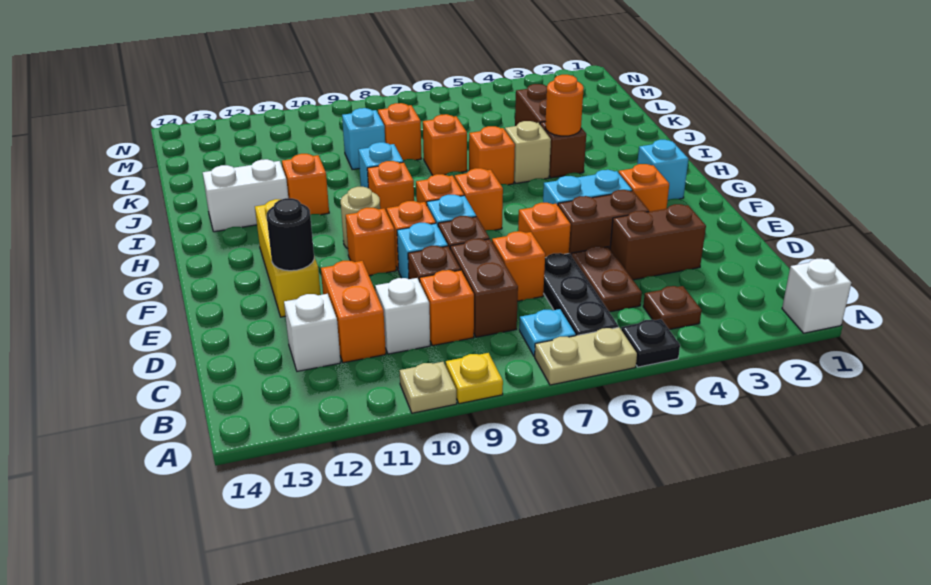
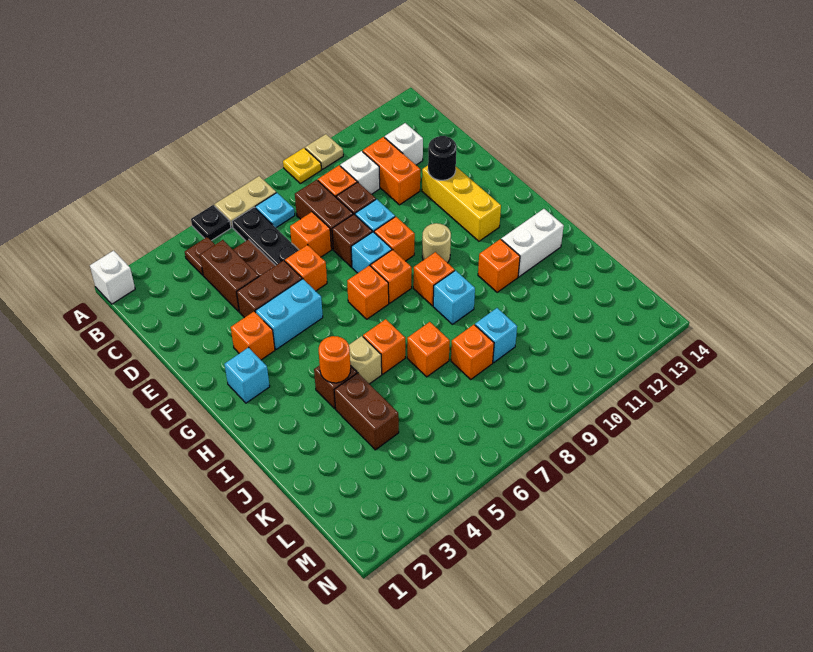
brown 1x2 brick [610,204,706,280] -> brown 1x2 brick turned to [200,240,259,312]
orange 1x1 brick [346,208,396,276] -> none

